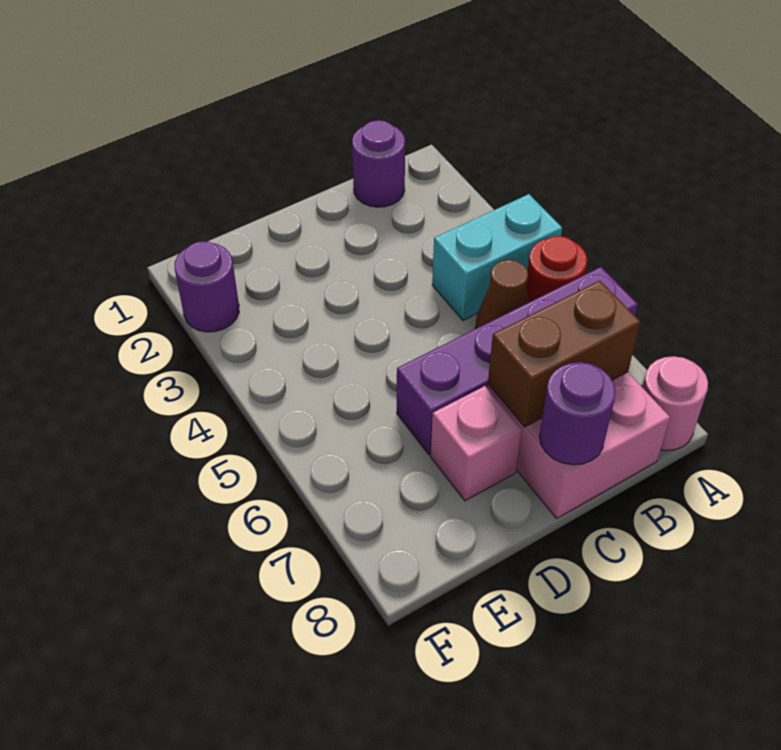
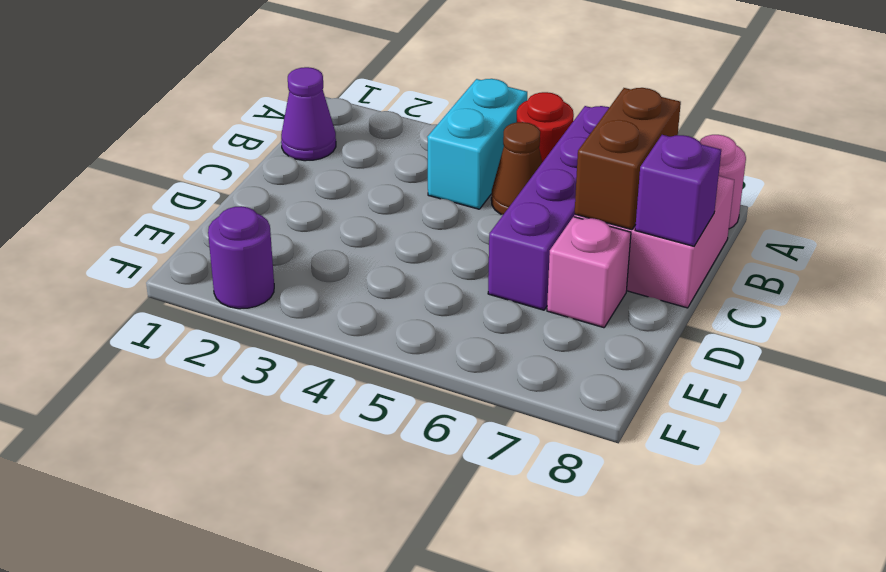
purple 1x1 round brick [352,120,405,207] -> purple 1x1 cone [281,67,336,161]
purple 1x1 round brick [539,362,616,465] -> purple 1x1 brick [635,135,721,246]

